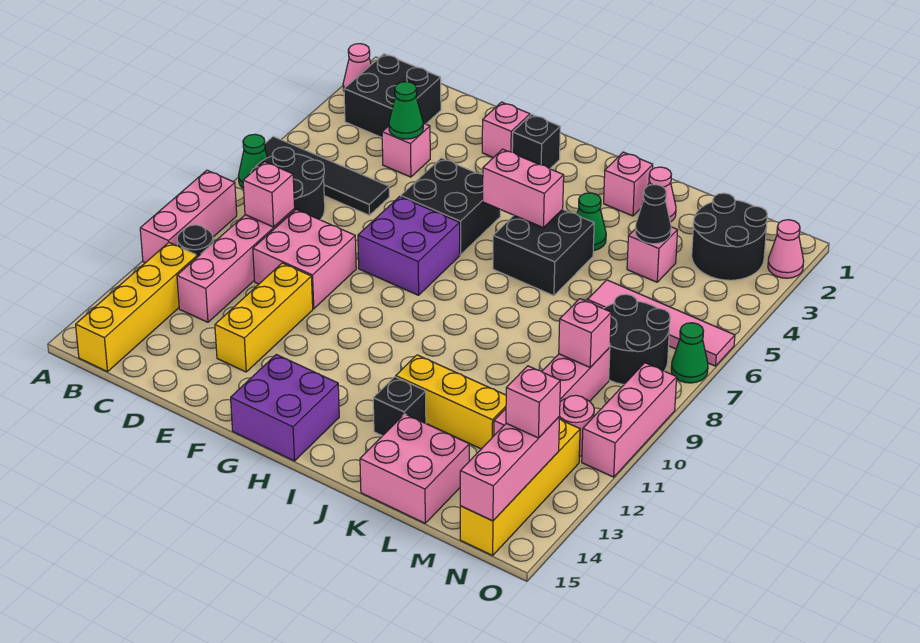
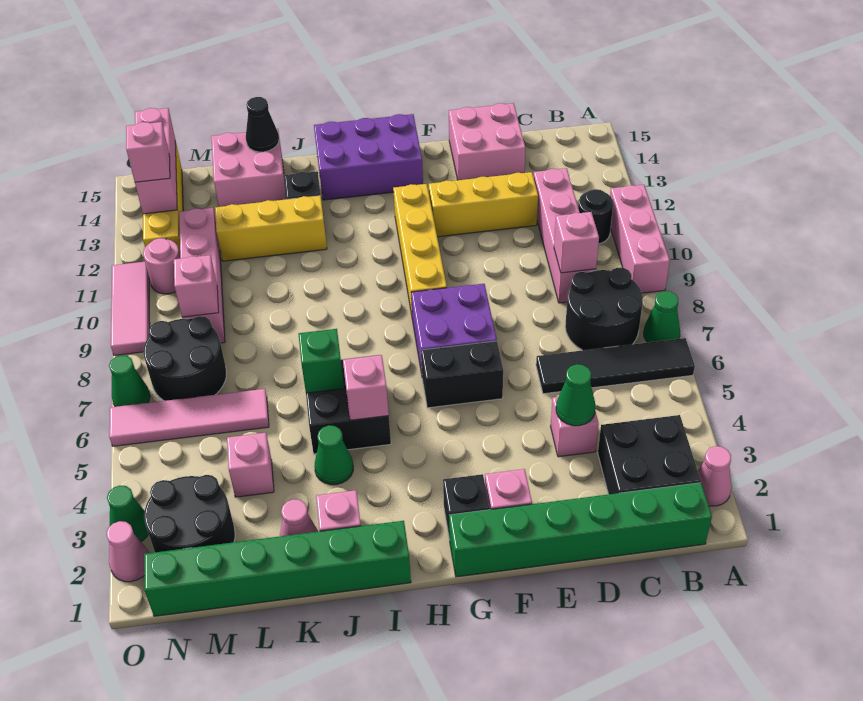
none -> green 1x6 brick [449,483,712,577]
yellow 1x4 brick [76,243,197,372] -> yellow 1x4 brick moved to [393,184,447,320]
pink 2x2 brick [253,210,356,309] -> pink 2x2 brick moved to [449,103,525,180]
yellow 1x3 brick [215,263,313,372] -> yellow 1x3 brick turned to [429,172,538,237]
black 2x2 brick [401,158,500,255] -> black 1x2 brick [421,341,503,408]
purple 2x2 brick [231,355,339,461] -> purple 2x3 brick [314,114,423,200]
pink 1x2 brick [483,149,564,228] -> pink 1x1 brick [343,355,389,420]
none -> green 1x6 brick [144,521,411,616]
none -> green 1x1 brick [299,329,344,393]
black 1x1 cone [635,185,671,244] -> black 1x1 cone moved to [246,97,279,152]
none -> green 1x1 cone [107,485,149,541]
pink 1x3 brick [582,363,677,477] -> pink 1x3 tile [111,262,150,355]

